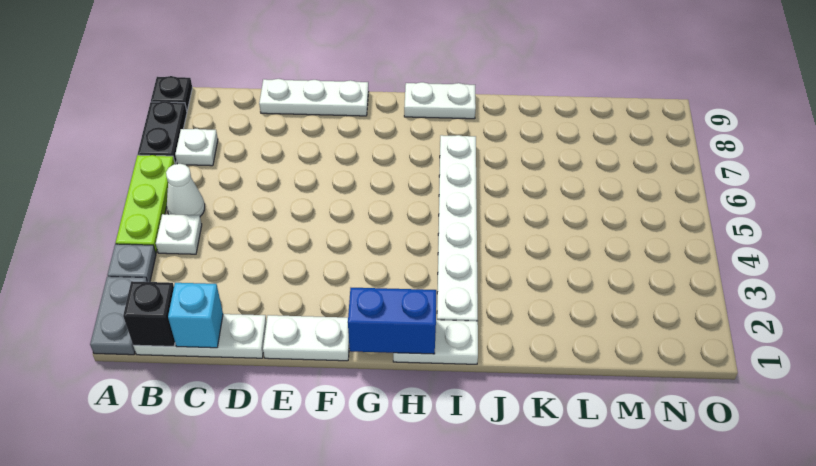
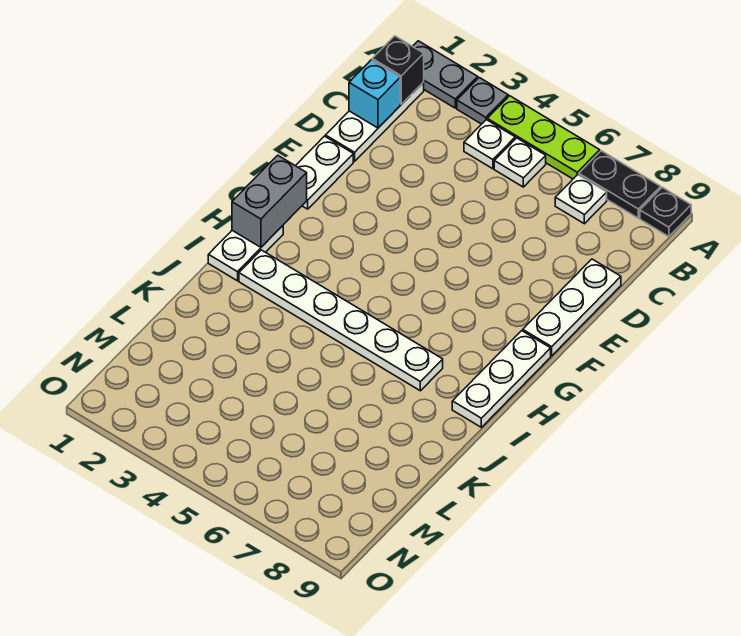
white 1x1 cone [166,164,205,216] -> white 1x1 plate [494,138,546,187]
blue 1x2 brick [348,288,436,354] -> grey 1x2 brick [232,155,307,247]
white 1x2 plate [404,82,476,119] -> white 1x3 plate [452,331,551,427]

